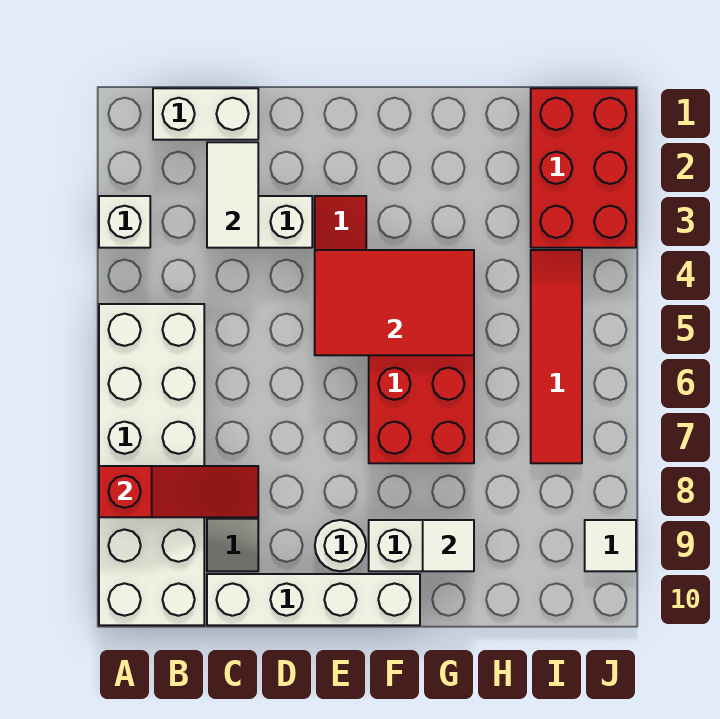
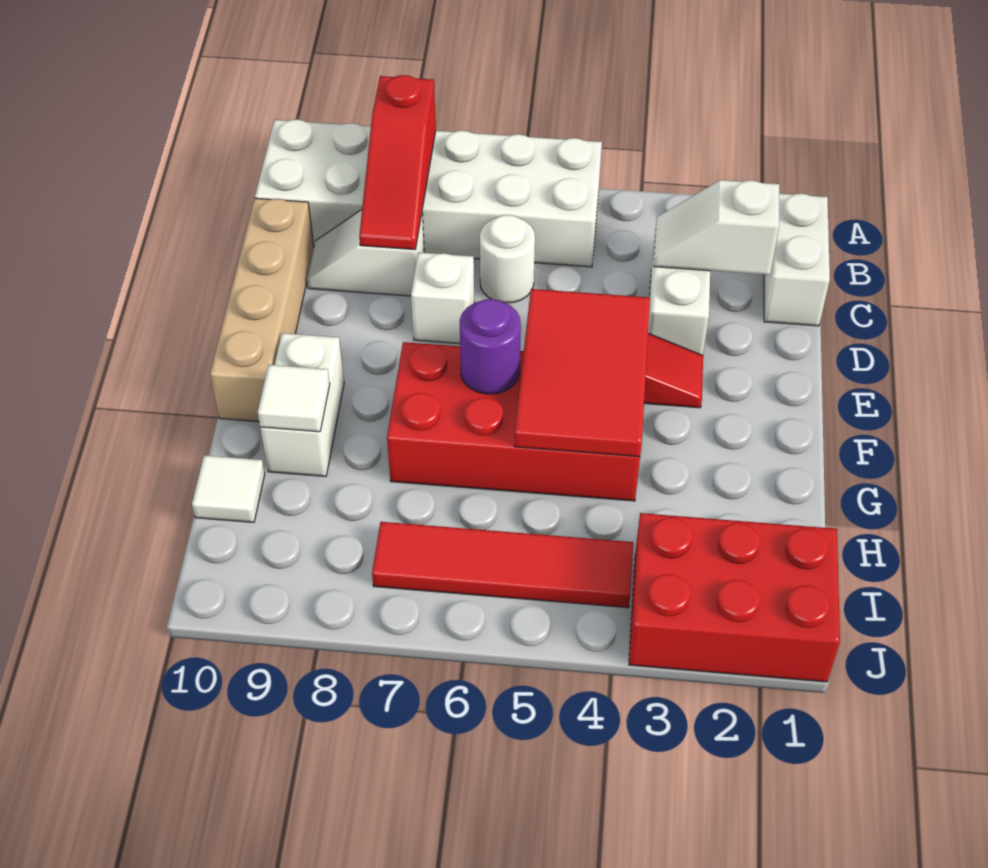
white 1x1 brick [99,196,150,248] -> white 1x1 brick moved to [411,252,474,344]
white 1x2 tile [207,142,258,248] -> white 1x2 slope [654,180,779,275]
white 1x4 brick [207,574,420,625] -> tan 1x4 brick [210,198,314,422]
white 1x1 round brick [315,520,366,571] -> white 1x1 round brick moved to [480,215,535,303]
none -> purple 1x1 round brick [460,299,521,394]
white 1x1 tile [585,520,636,571] -> white 1x1 tile moved to [192,455,265,522]

